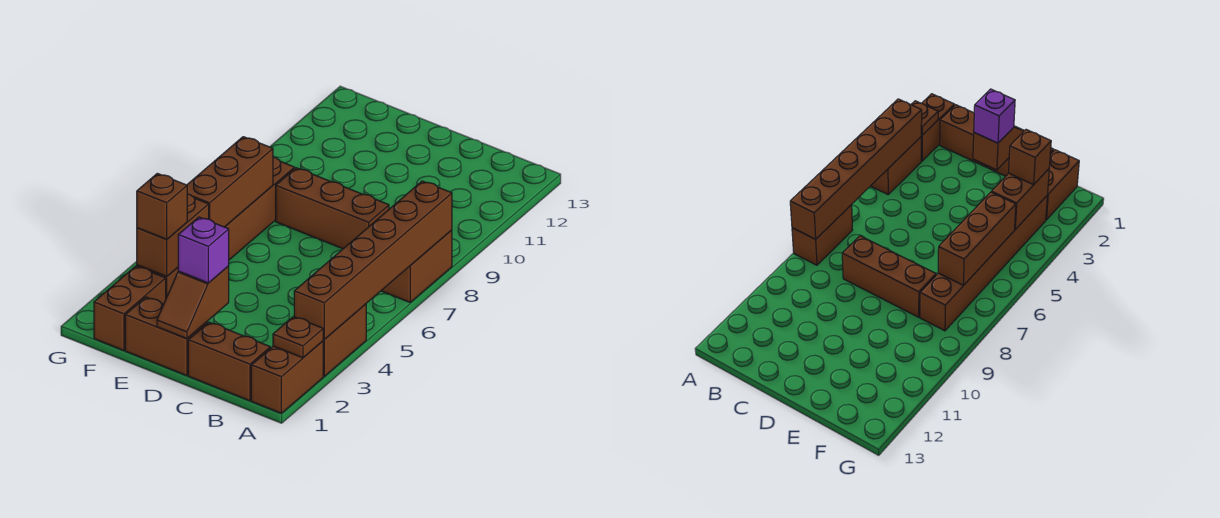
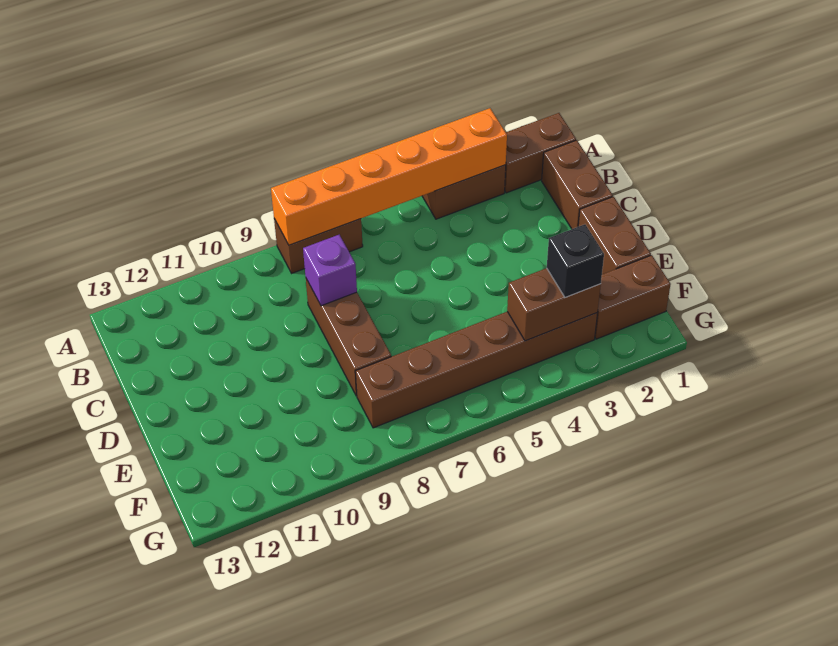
brown 1x1 plate [273,317,323,358] -> none
brown 1x6 brick [294,181,452,339] -> orange 1x6 brick [271,108,507,245]
brown 1x2 slope [157,266,229,339] -> none
purple 1x1 brick [178,217,229,283] -> purple 1x1 brick moved to [303,235,357,306]
brown 1x1 brick [137,173,187,239] -> black 1x1 brick [547,224,604,298]
brown 1x3 brick [187,137,273,227] -> none

